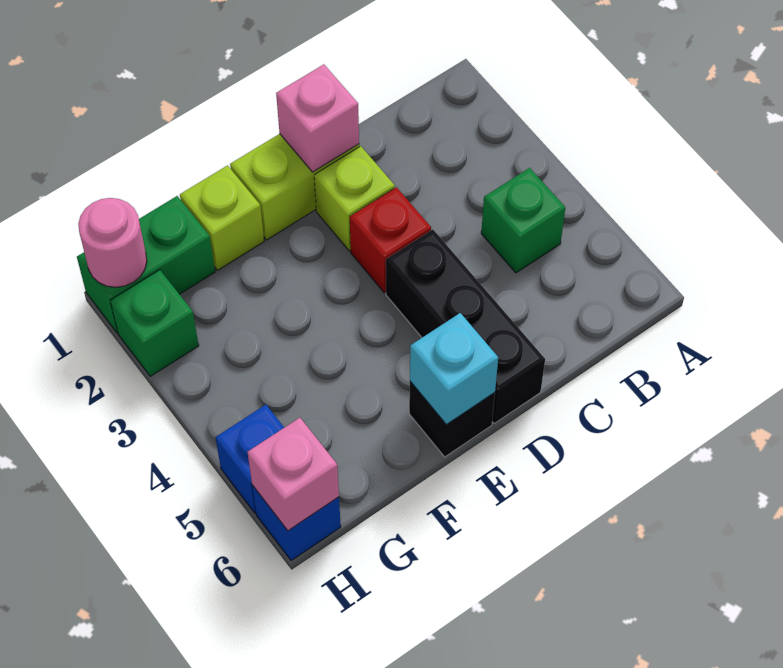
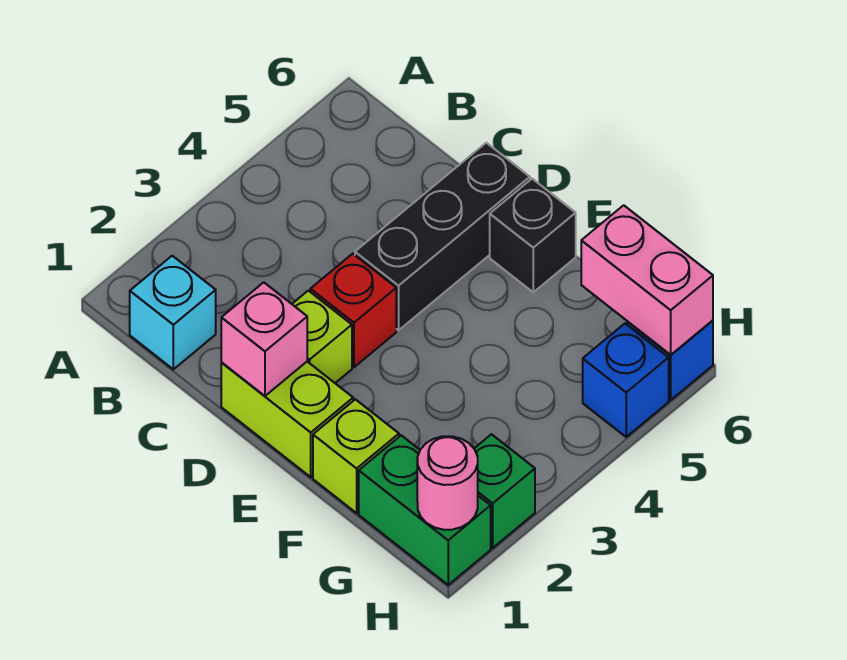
green 1x1 brick [481,168,565,273] -> none
cyan 1x1 brick [410,313,498,425] -> cyan 1x1 brick moved to [130,256,216,369]
pink 1x1 brick [248,418,339,531] -> pink 1x2 brick [581,205,713,355]

